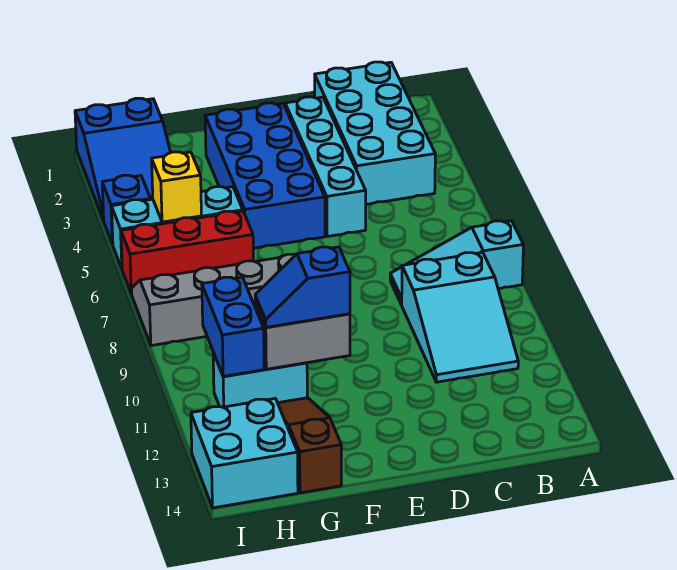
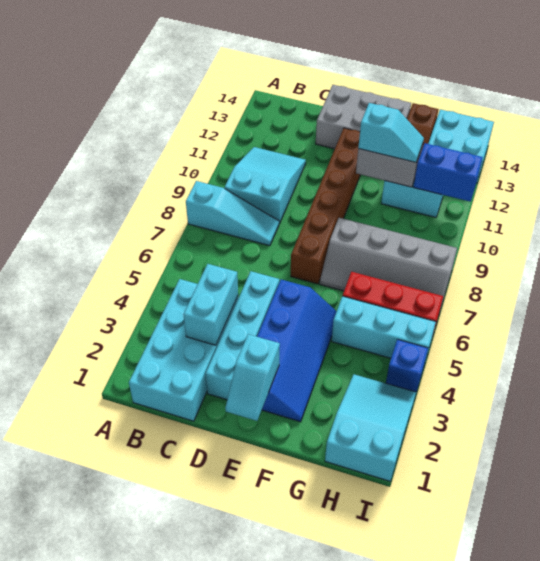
none -> cyan 1x2 brick [183,264,238,345]
none -> grey 2x3 brick [316,85,411,149]
none -> cyan 1x2 slope [225,334,280,421]
blue 2x4 brick [205,103,325,248] -> blue 2x4 slope [257,280,337,422]
none -> brown 1x6 brick [291,128,360,284]
blue 1x2 slope [255,247,350,327] -> cyan 1x2 slope [358,103,424,162]
blue 2x3 slope [75,98,171,220] -> cyan 2x3 slope [325,374,416,481]
yellow 1x1 brick [152,152,201,222] -> none
blue 1x2 brick [202,277,264,376] -> blue 1x2 brick turned to [413,143,483,202]

